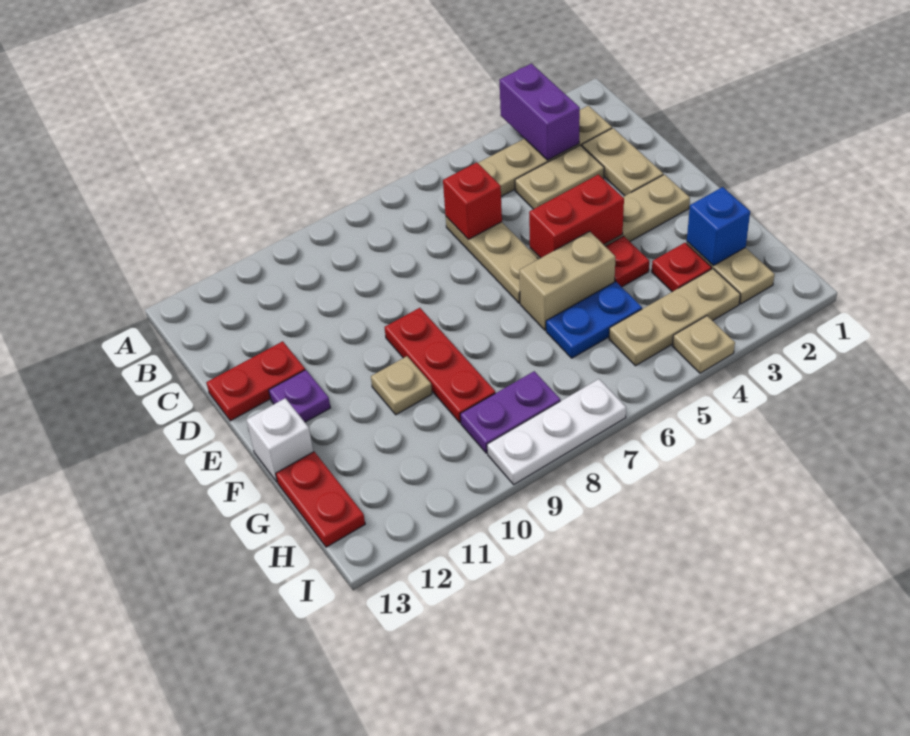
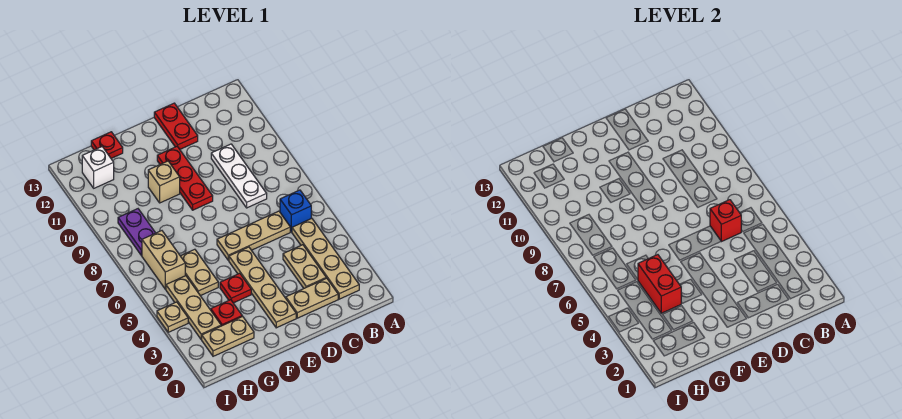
purple 1x2 brick [499,64,580,160] -> none
red 1x2 brick [529,175,624,258] -> red 1x2 brick moved to [638,255,681,313]
red 1x3 plate [384,308,495,423] -> red 1x3 plate turned to [157,146,213,210]
purple 1x1 plate [269,370,330,422] -> none
tan 1x2 brick [519,231,615,330] -> tan 1x2 brick moved to [142,231,185,289]
tan 1x1 plate [371,356,432,415] -> tan 1x1 brick [148,161,180,203]
white 1x1 brick [246,398,313,482] -> white 1x1 brick moved to [82,147,114,188]
blue 1x1 brick [687,187,750,266] -> blue 1x1 brick moved to [280,190,311,232]
blue 1x2 plate [546,282,642,358] -> tan 1x2 plate [181,249,218,296]
red 1x2 plate [276,452,365,547] -> red 1x1 plate [91,132,123,158]
white 1x3 plate [487,379,626,484] -> white 1x3 plate moved to [211,144,267,208]

